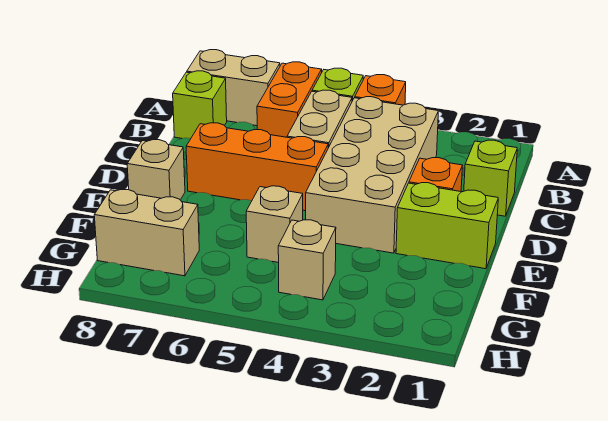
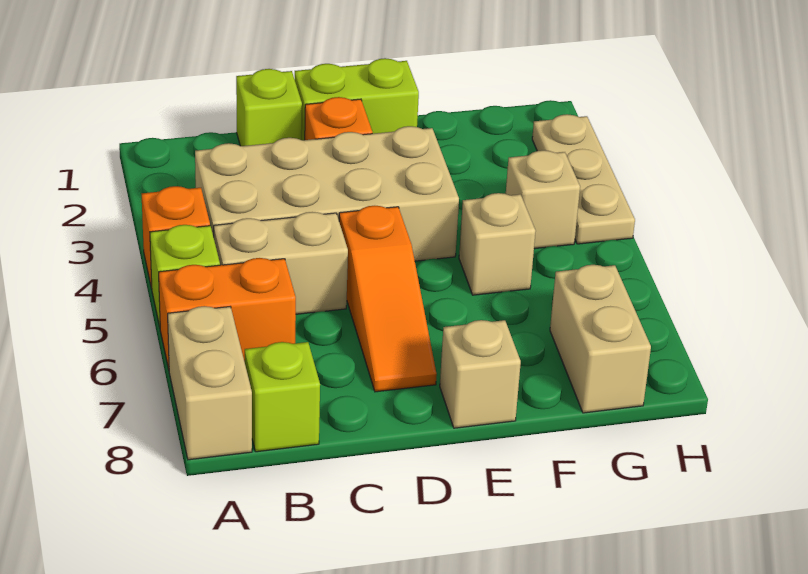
orange 1x3 brick [186,123,328,211] -> orange 1x3 slope [339,206,437,392]
lime 1x2 brick [396,183,498,269] -> lime 1x2 brick turned to [295,58,419,140]
none -> tan 1x3 plate [532,114,635,244]

